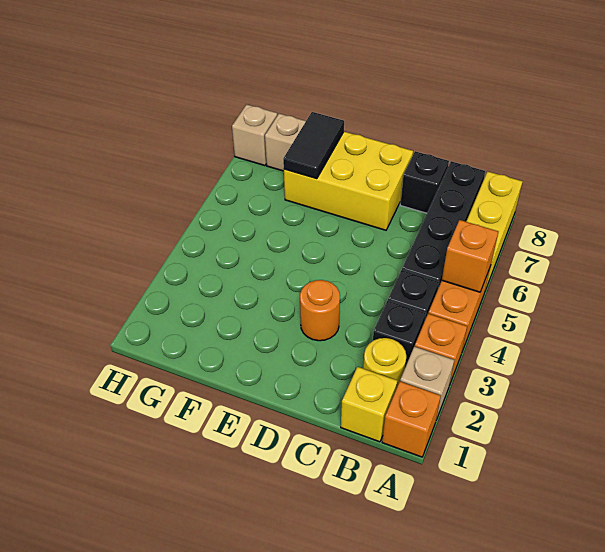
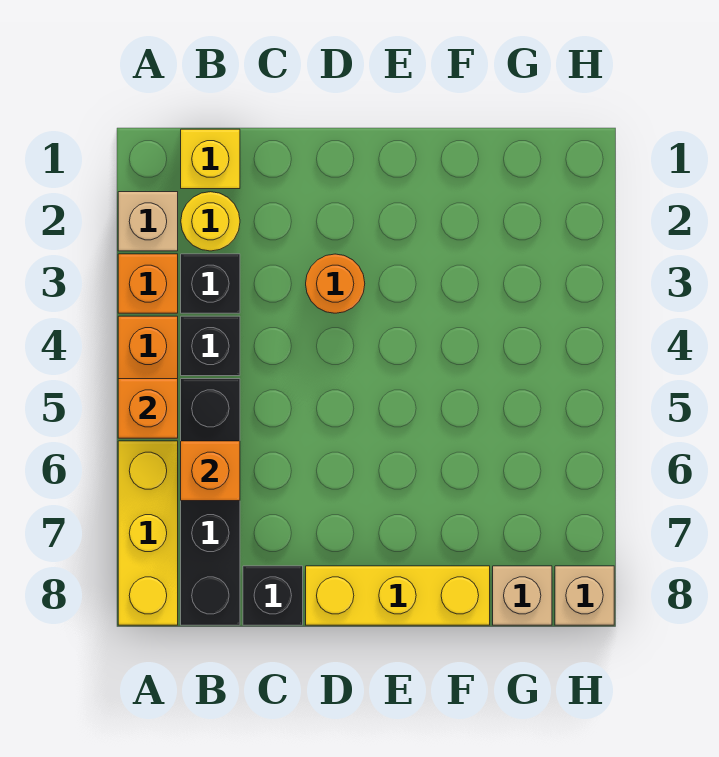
orange 1x1 brick [382,382,441,457] -> orange 1x1 brick moved to [181,441,240,501]
yellow 2x3 brick [284,132,413,230] -> yellow 1x3 brick [306,566,490,625]
black 1x2 tile [283,112,344,179] -> none

